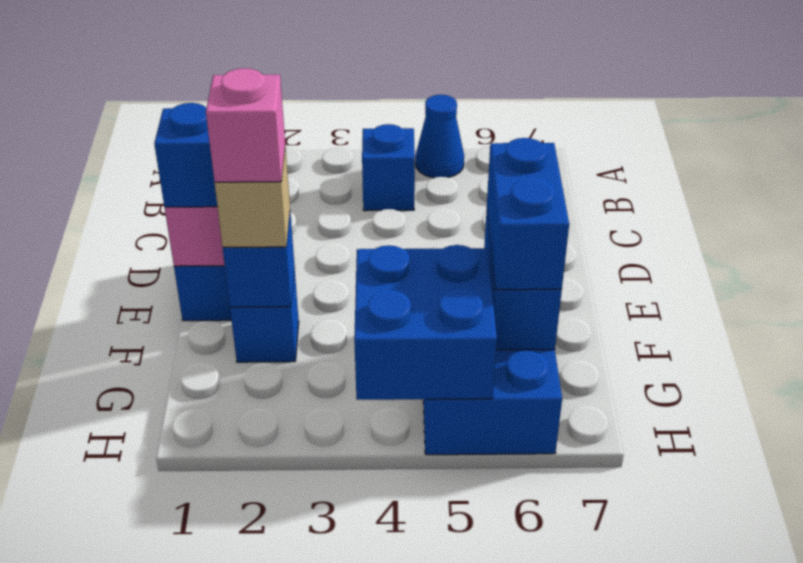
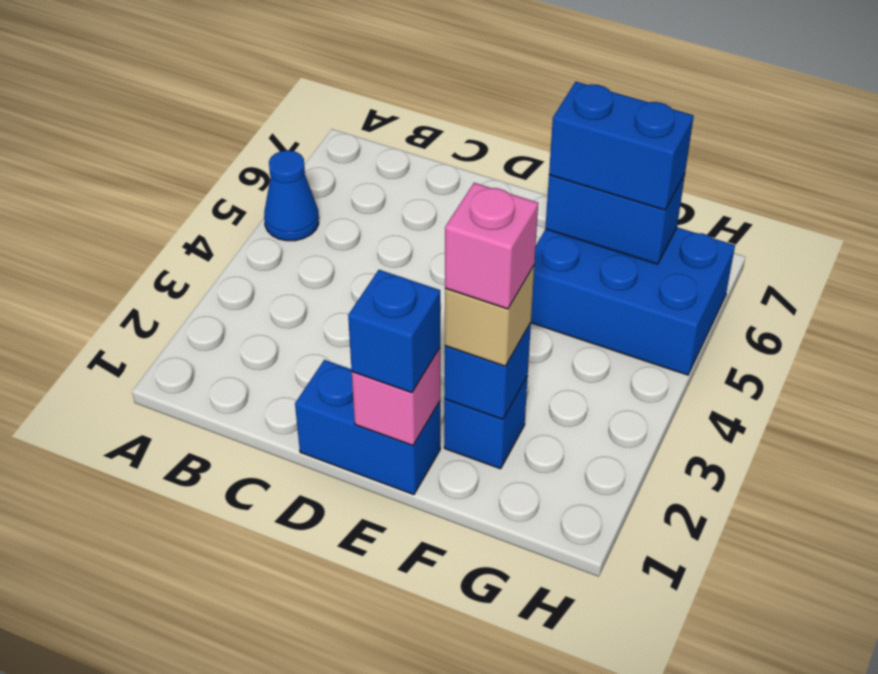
blue 1x1 brick [362,124,415,211] -> none
blue 2x2 brick [354,245,497,400] -> none

